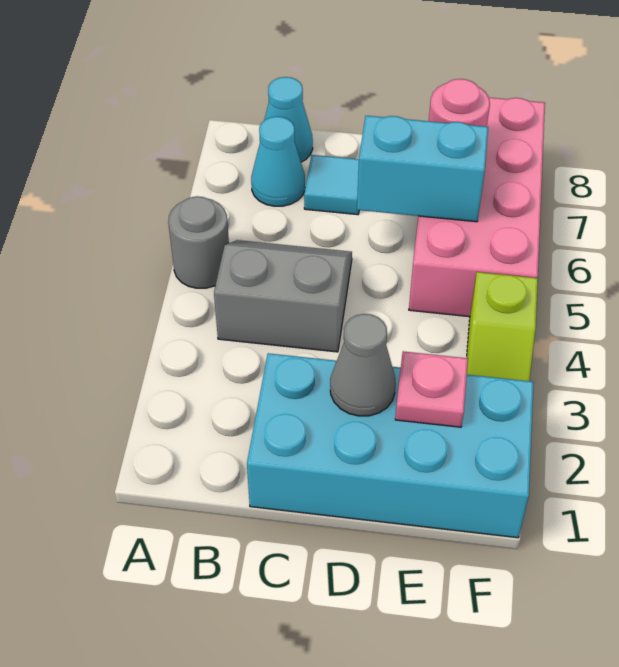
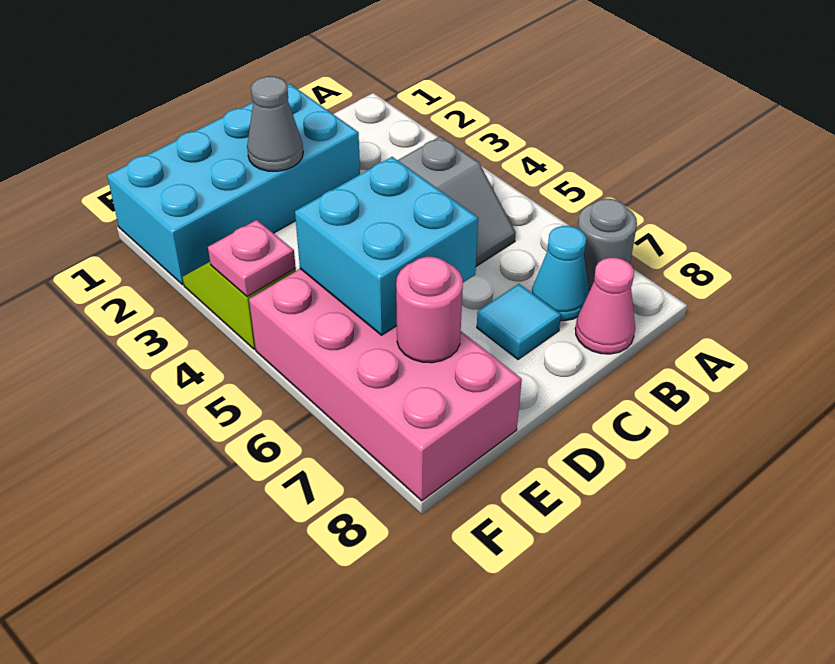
grey 1x1 round brick [168,196,229,288] -> grey 1x1 round brick moved to [578,199,637,290]
cyan 1x1 cone [264,77,313,162] -> pink 1x1 cone [575,258,635,354]
cyan 1x2 brick [357,116,488,222] -> cyan 2x2 brick [295,157,478,335]
pink 1x1 plate [395,351,468,427] -> pink 1x1 plate moved to [208,220,296,296]

